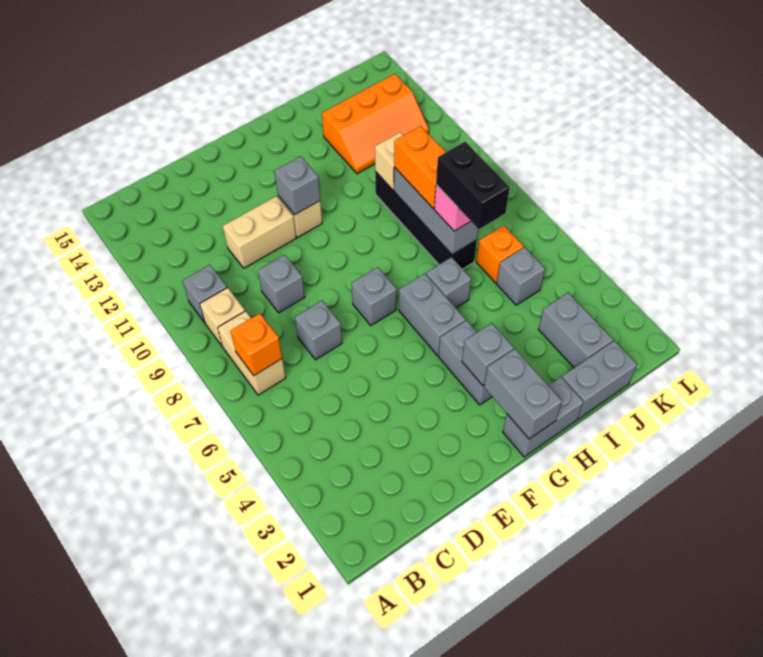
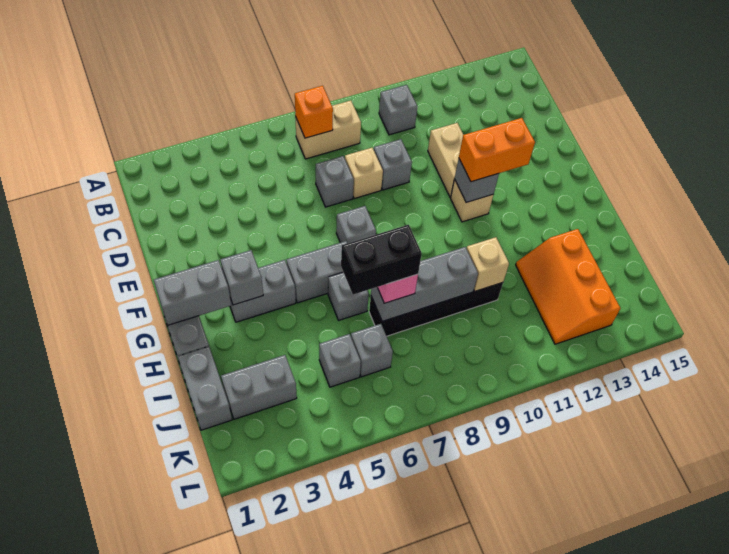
tan 1x1 brick [200,288,245,346] -> tan 1x1 brick moved to [345,147,383,199]
orange 1x2 brick [394,126,446,209] -> orange 1x2 brick moved to [459,118,535,182]
orange 1x1 brick [476,225,524,283] -> grey 1x1 brick [351,324,393,377]

